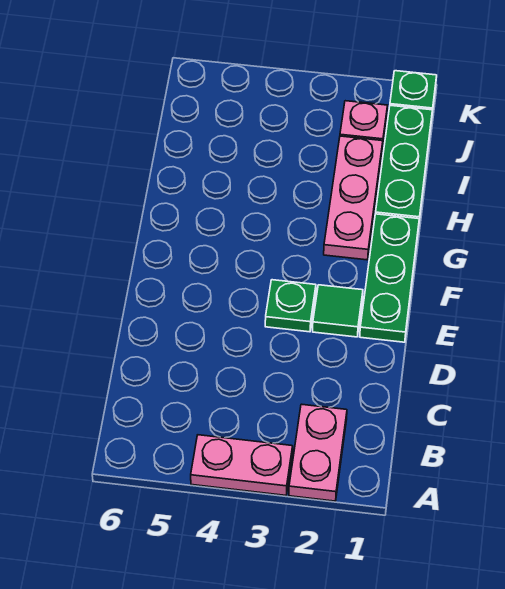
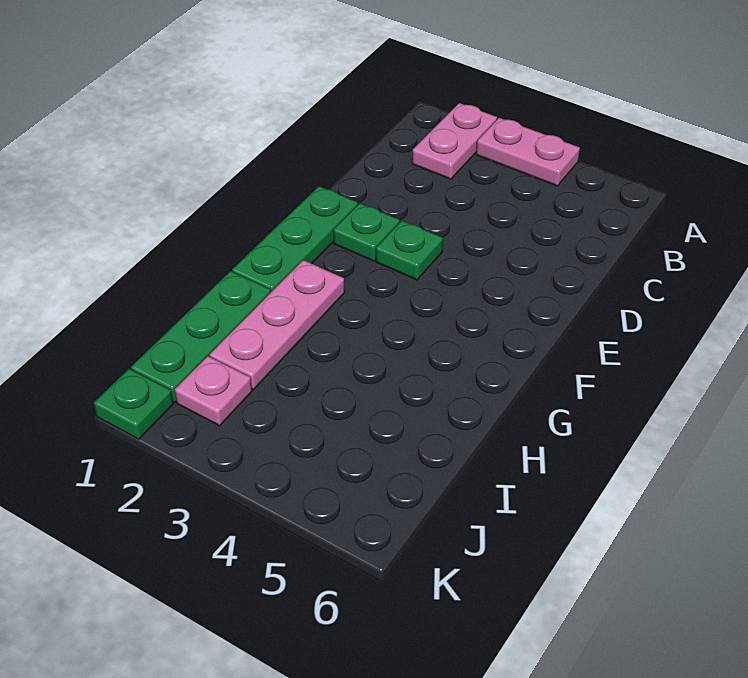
green 1x1 tile [313,285,363,337] -> green 1x1 plate [333,203,400,261]

